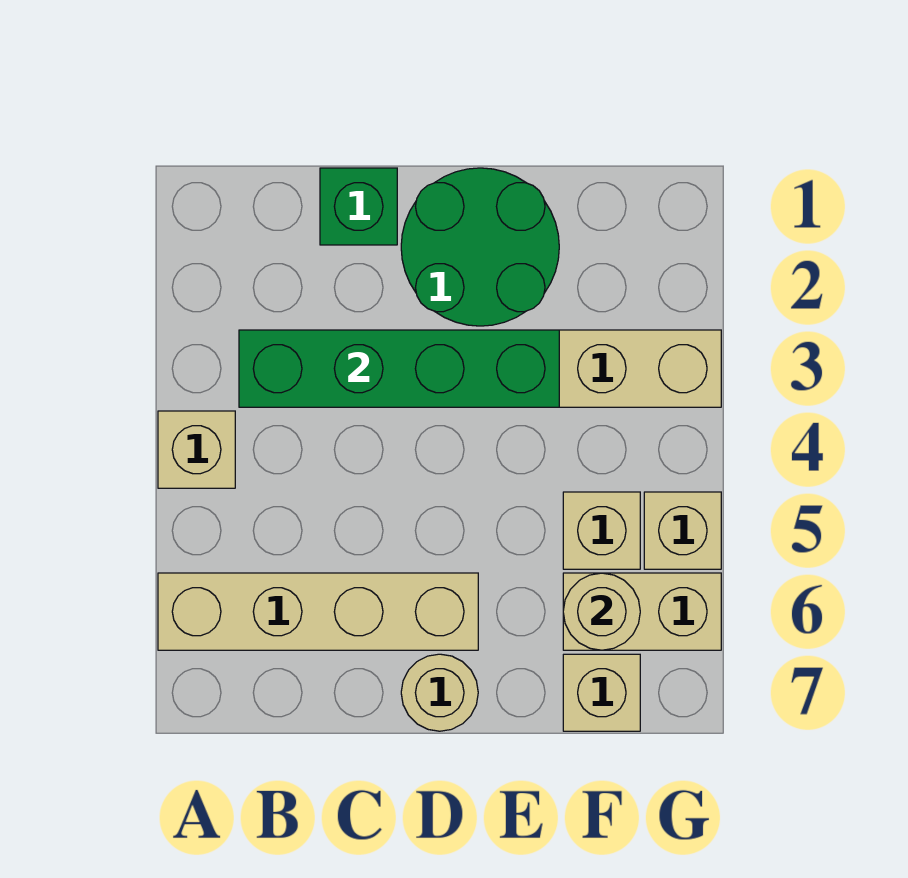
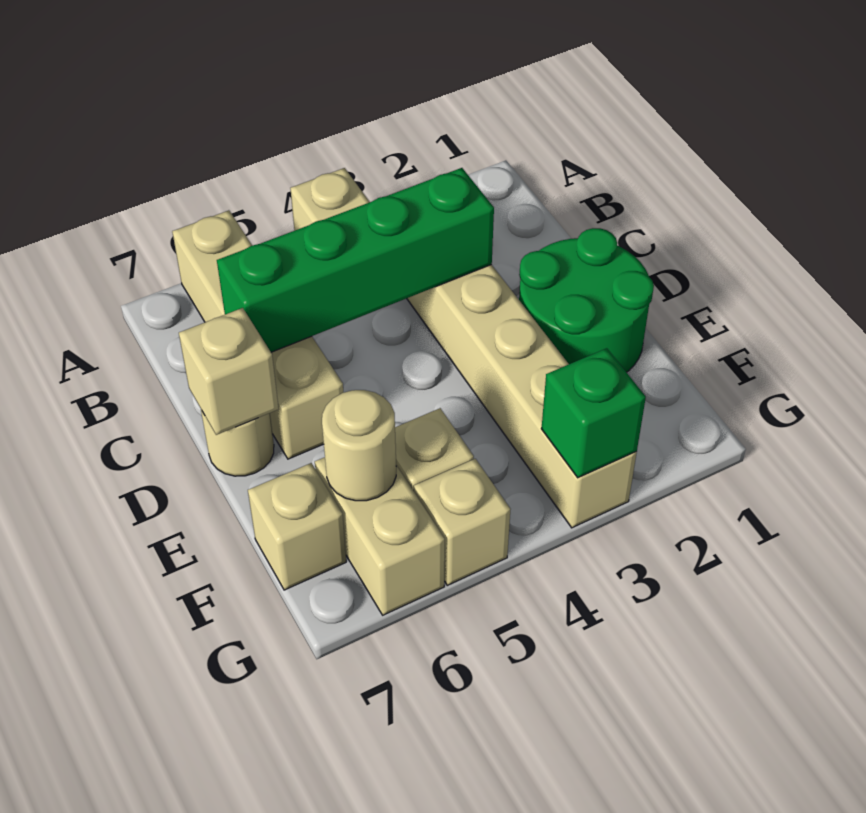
green 1x4 brick [239,330,559,407] -> green 1x4 brick turned to [217,168,494,352]
green 1x1 brick [320,168,397,245] -> green 1x1 brick moved to [541,348,646,478]
none -> tan 1x1 brick [179,308,279,435]

